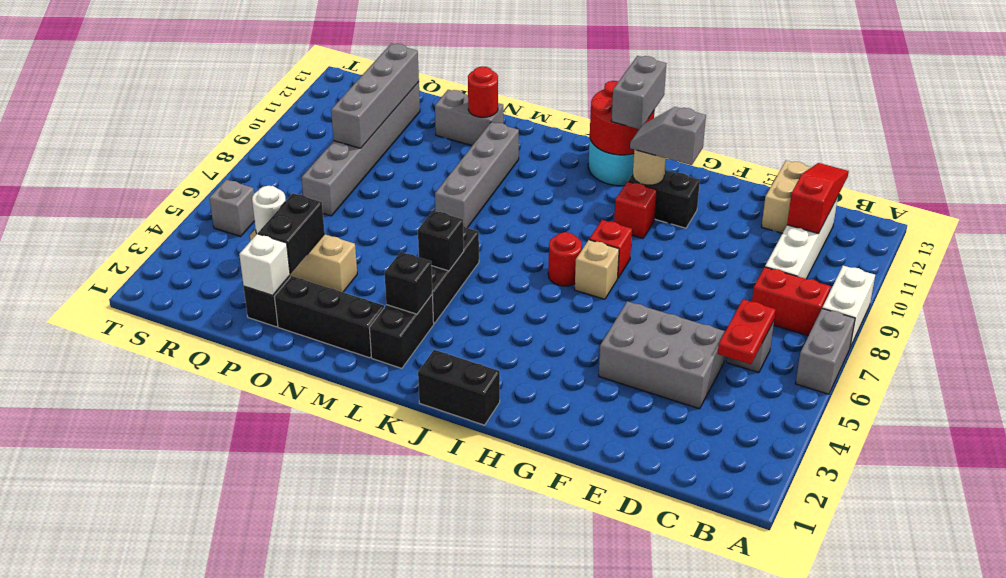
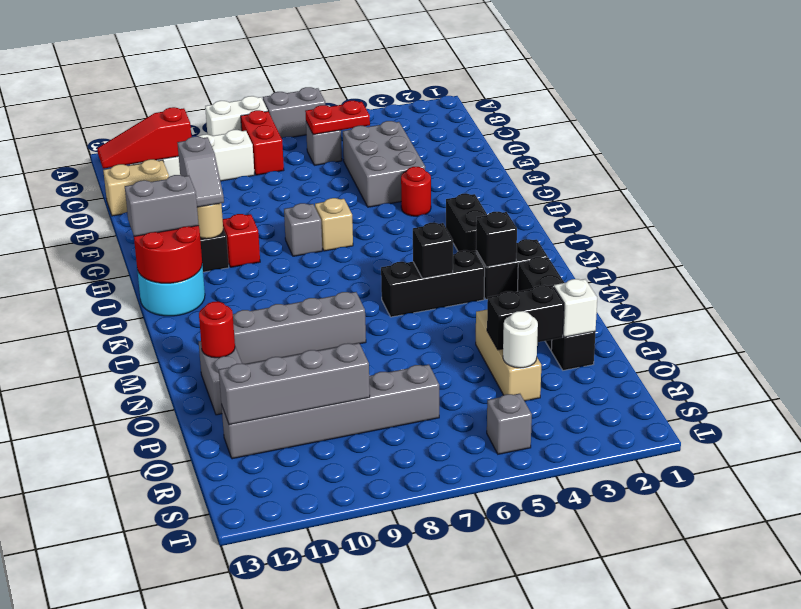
red 1x1 brick [589,220,632,278] -> grey 1x1 brick [284,203,322,256]
black 1x2 brick [418,350,500,425] -> black 1x2 brick moved to [446,194,487,252]
red 1x1 round brick [548,232,582,286] -> red 1x1 round brick moved to [401,167,431,216]

